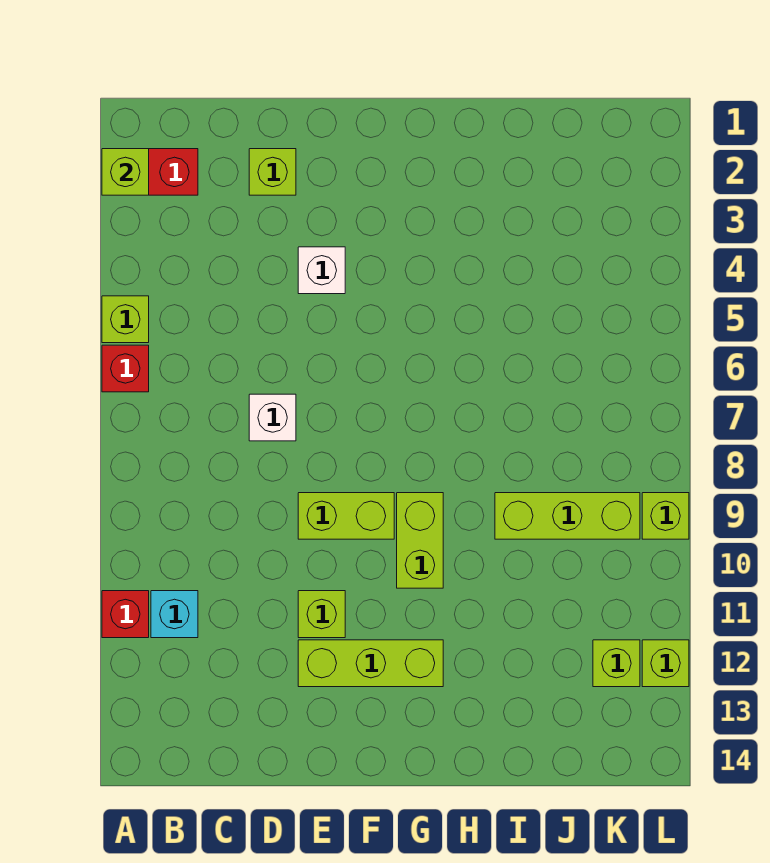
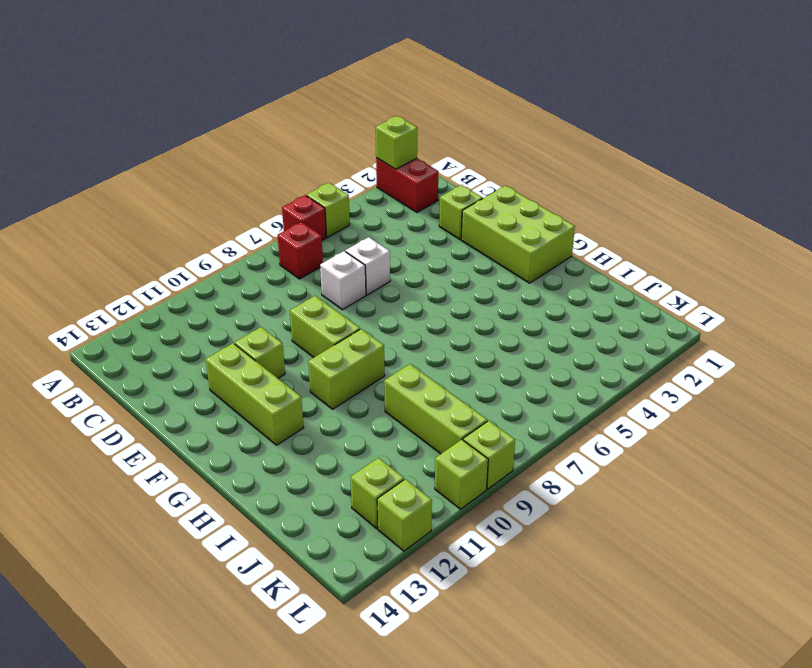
red 1x1 brick [102,591,149,638] -> red 1x1 brick moved to [278,222,323,279]
cyan 1x1 brick [151,591,198,638] -> none
none -> lime 2x3 brick [461,186,575,283]
white 1x1 brick [298,247,345,294] -> white 1x1 brick moved to [345,237,390,295]
none -> lime 1x1 brick [435,440,488,509]

